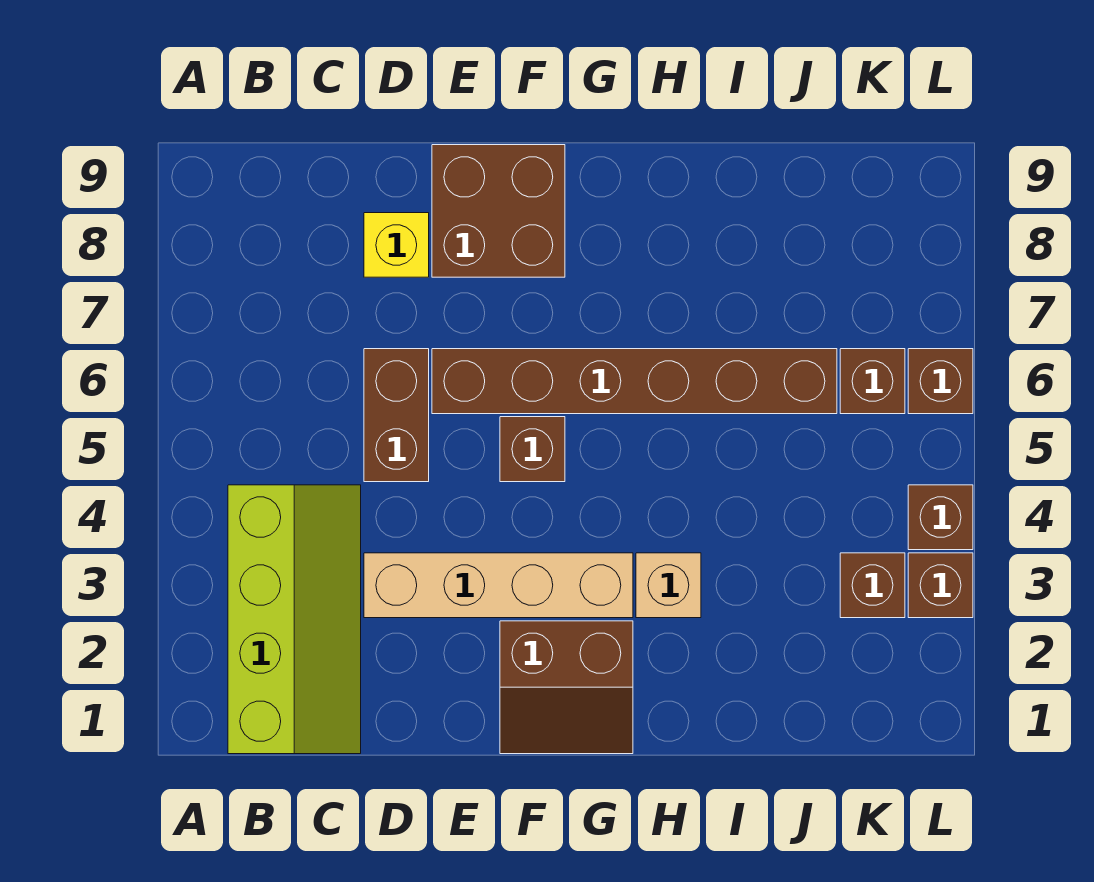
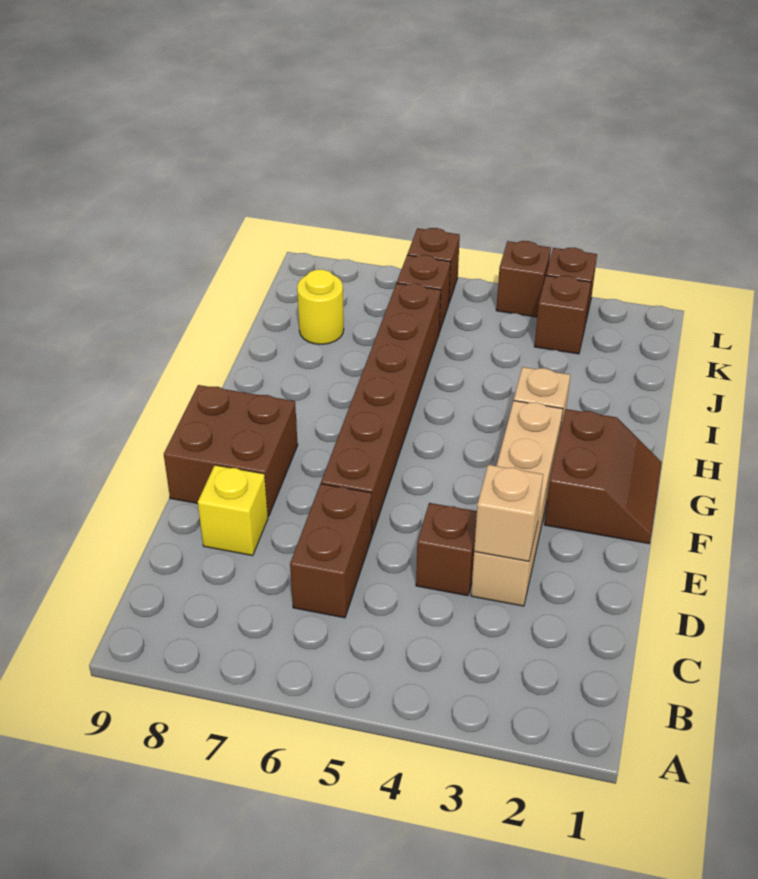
lime 2x4 slope [228,485,361,754] -> none
none -> tan 1x1 brick [474,465,543,561]
brown 1x2 brick [364,349,429,482] -> brown 1x2 brick turned to [290,484,372,618]
brown 1x1 brick [500,417,565,482] -> brown 1x1 brick moved to [416,503,477,596]
none -> yellow 1x1 round brick [297,270,344,344]

